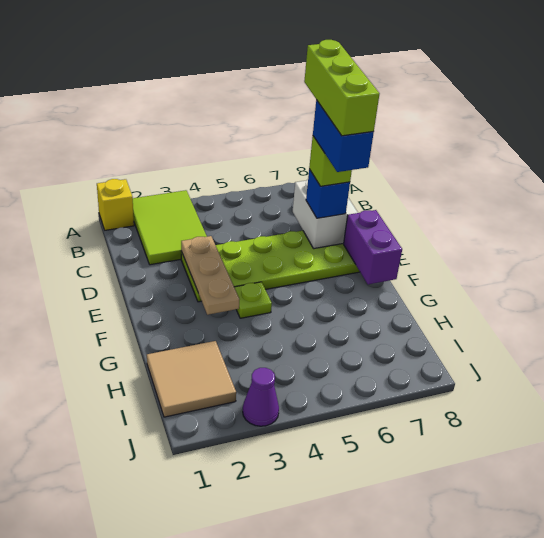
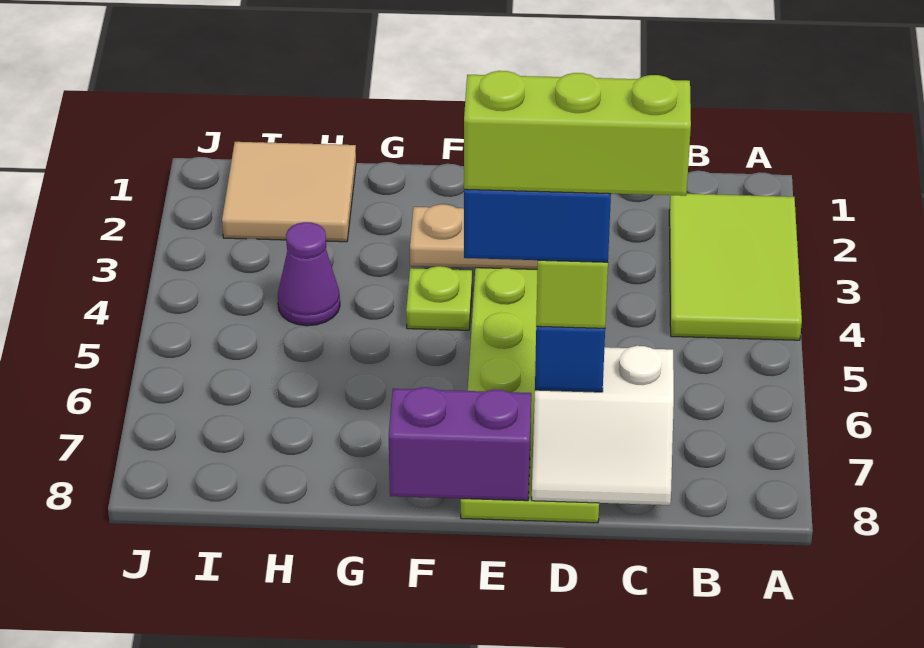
yellow 1x1 brick [97,179,134,230] -> none
lime 2x3 tile [133,190,207,265] -> lime 2x3 tile turned to [669,194,802,340]
purple 1x1 cone [243,368,279,426] -> purple 1x1 cone moved to [278,222,340,326]

